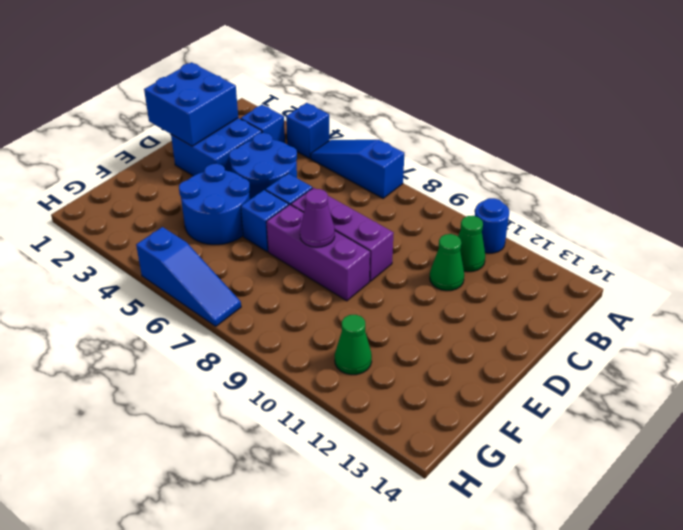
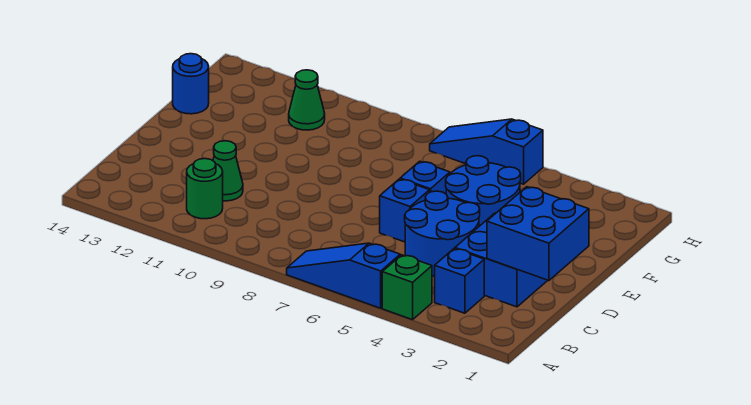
blue 1x1 brick [286,103,329,158] -> green 1x1 brick [382,255,432,320]
blue 1x3 slope [311,140,404,198] -> blue 1x3 slope turned to [287,243,400,308]
blue 1x1 round brick [475,198,509,253] -> blue 1x1 round brick moved to [173,54,209,114]
green 1x1 cone [458,216,485,272] -> green 1x1 round brick [187,159,223,219]
purple 1x3 brick [291,188,393,281] -> none
purple 1x3 brick [266,205,370,301] -> none
purple 1x1 cone [300,189,335,247] -> none

